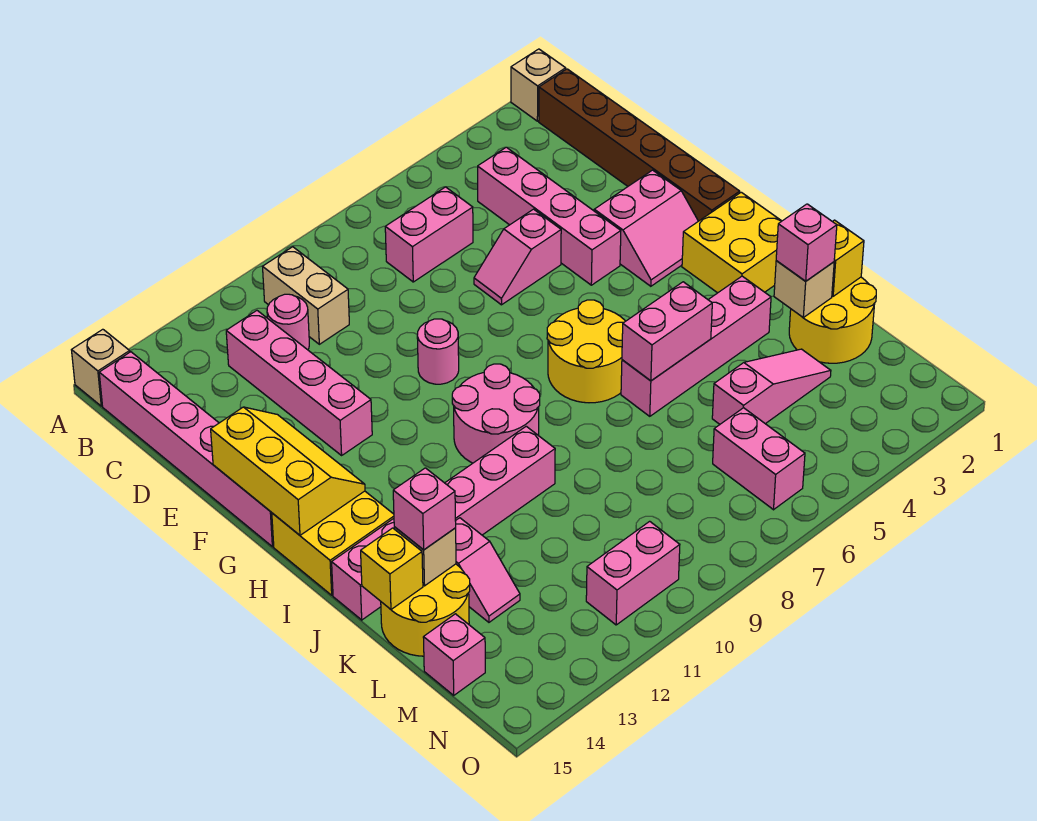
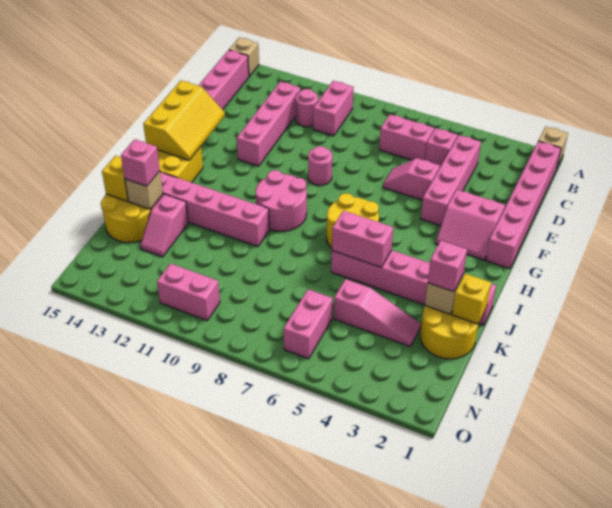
brown 1x6 brick [539,69,740,221] -> pink 1x6 brick [486,141,561,269]
tan 1x2 brick [263,247,349,344] -> pink 1x2 brick [313,81,354,136]
yellow 2x2 brick [682,192,781,293] -> none
pink 1x4 brick [621,276,771,416] -> pink 1x6 brick [331,250,496,325]
pink 1x1 brick [423,614,485,695] -> pink 1x1 brick moved to [425,128,457,167]

